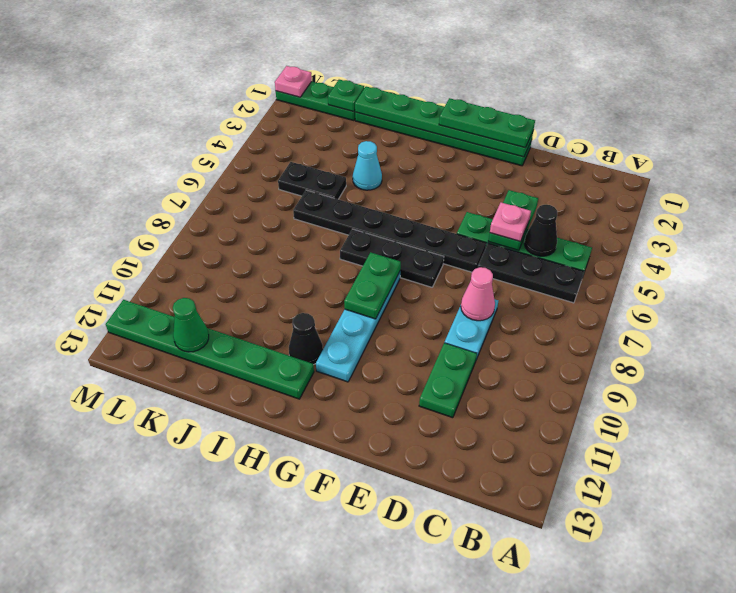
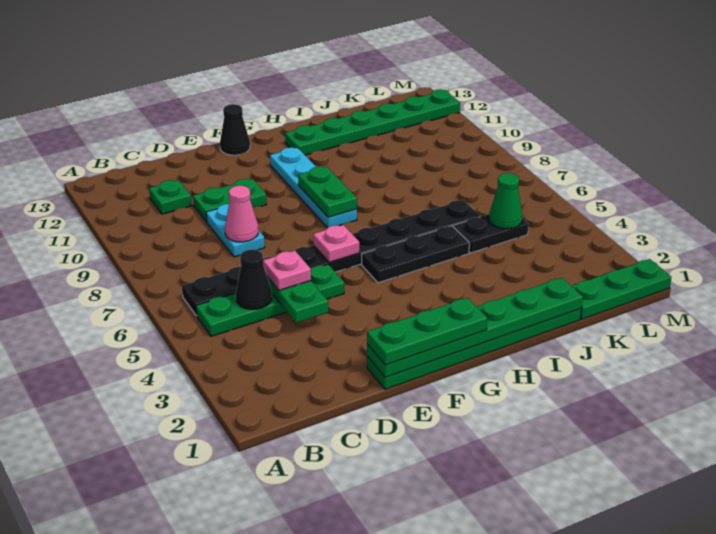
green 1x2 plate [419,343,477,418] -> green 1x2 plate turned to [193,179,267,222]
black 1x3 plate [340,229,444,287] -> black 1x3 plate moved to [362,226,469,283]
black 1x1 cone [289,313,323,365] -> black 1x1 cone moved to [220,104,250,155]
cyan 1x1 cone [353,141,382,190] -> none
green 1x1 plate [328,80,364,112] -> green 1x1 plate moved to [149,180,192,214]
green 1x1 cone [173,298,209,352] -> green 1x1 cone moved to [489,173,523,229]
pink 1x1 plate [275,66,312,97] -> pink 1x1 plate moved to [313,225,359,262]

